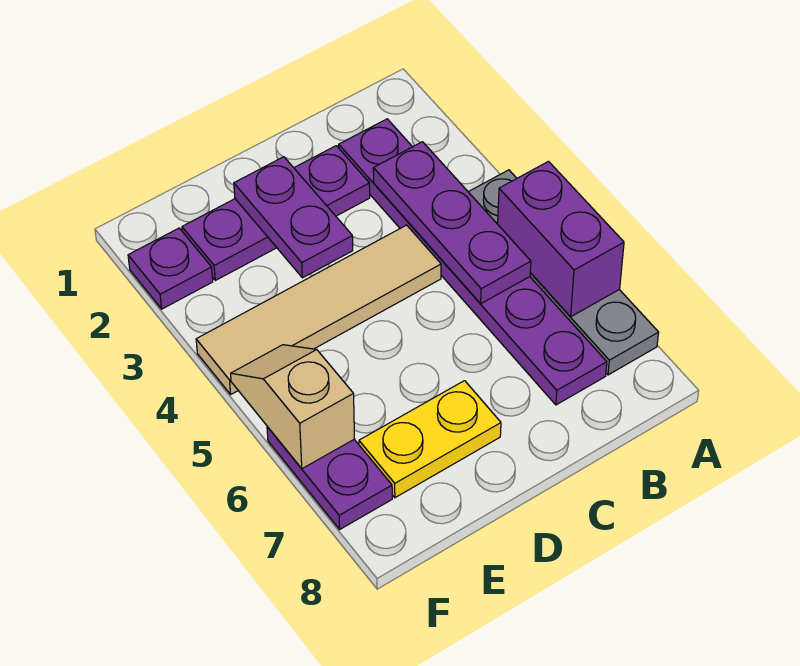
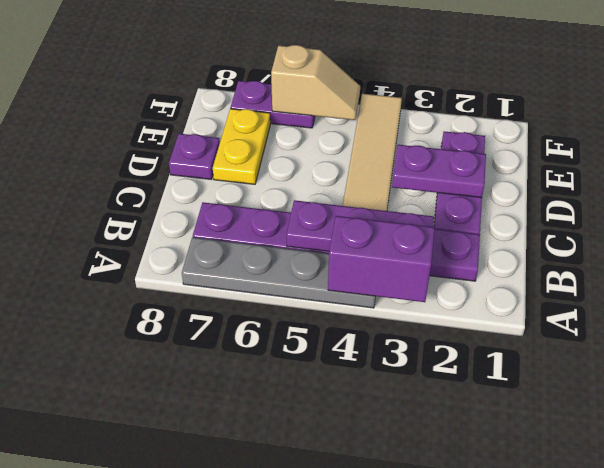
purple 1x2 brick [498,162,624,317] -> purple 1x2 brick moved to [328,216,435,302]
purple 1x1 plate [128,228,213,309] -> purple 1x1 plate moved to [169,134,220,179]

